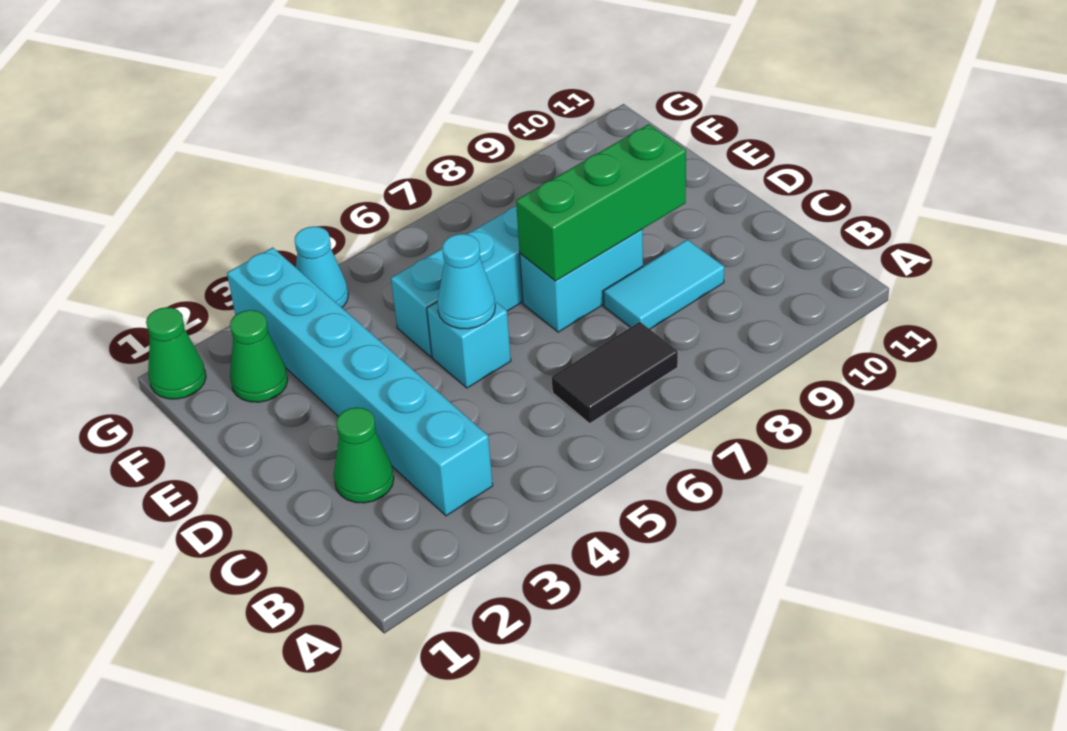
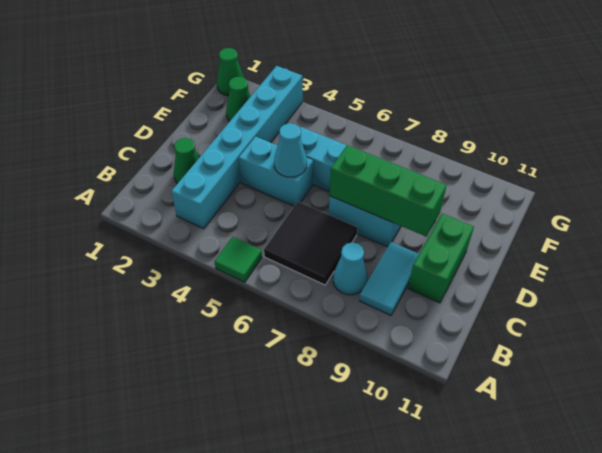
none -> green 1x1 tile [215,237,262,282]
black 1x2 tile [552,322,678,423] -> black 2x2 tile [264,202,357,285]
cyan 1x2 tile [604,240,724,329] -> cyan 1x2 tile turned to [359,242,419,316]
none -> green 1x2 brick [408,214,474,303]
cyan 1x1 brick [427,301,511,388] -> cyan 1x2 brick [239,137,313,206]
cyan 1x1 cone [295,226,348,307] -> cyan 1x1 cone moved to [333,242,368,295]

